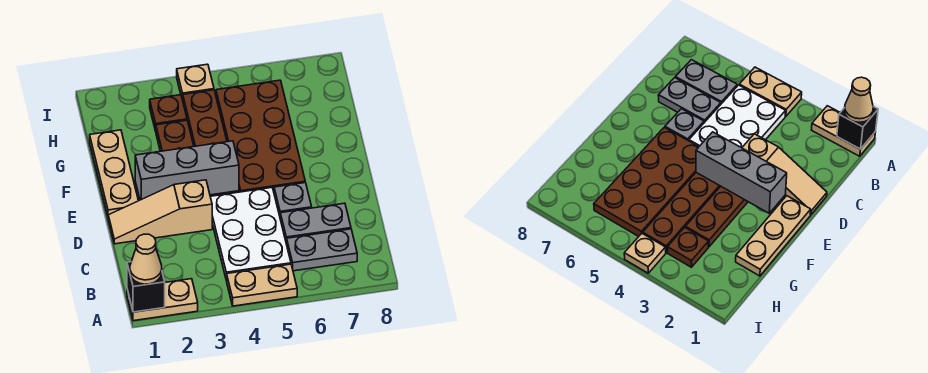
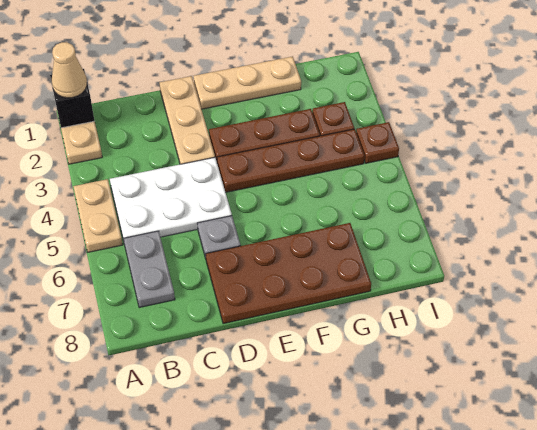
grey 1x2 plate [280,203,351,244] -> none
tan 1x3 slope [108,180,212,244] -> tan 1x3 plate [160,76,215,164]
grey 1x3 brick [135,141,239,200] -> none
brown 2x4 plate [216,80,305,192] -> brown 2x4 plate moved to [206,223,371,324]
tan 1x1 plate [177,64,214,100] -> brown 1x1 plate [356,122,399,163]

